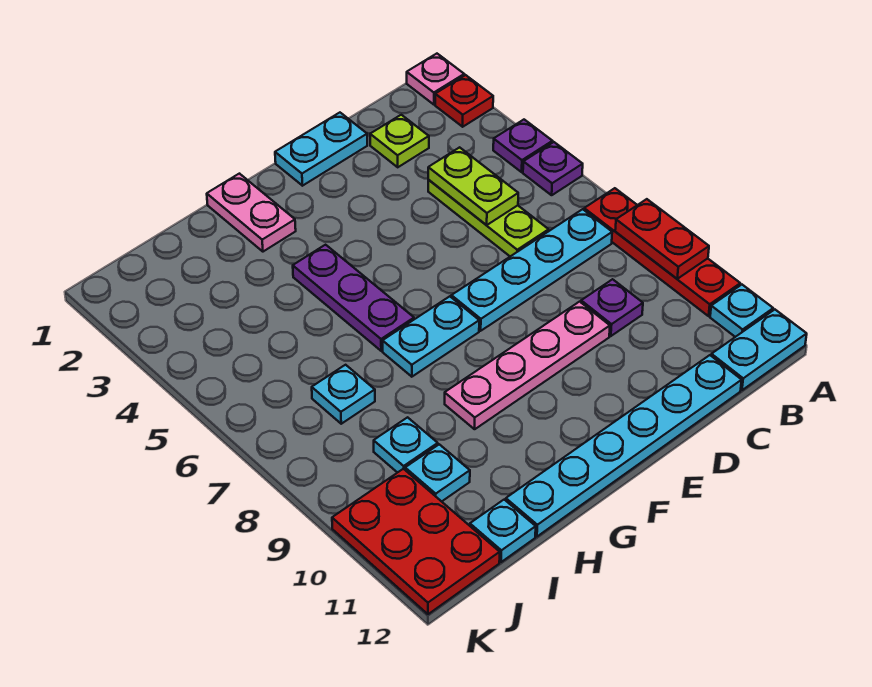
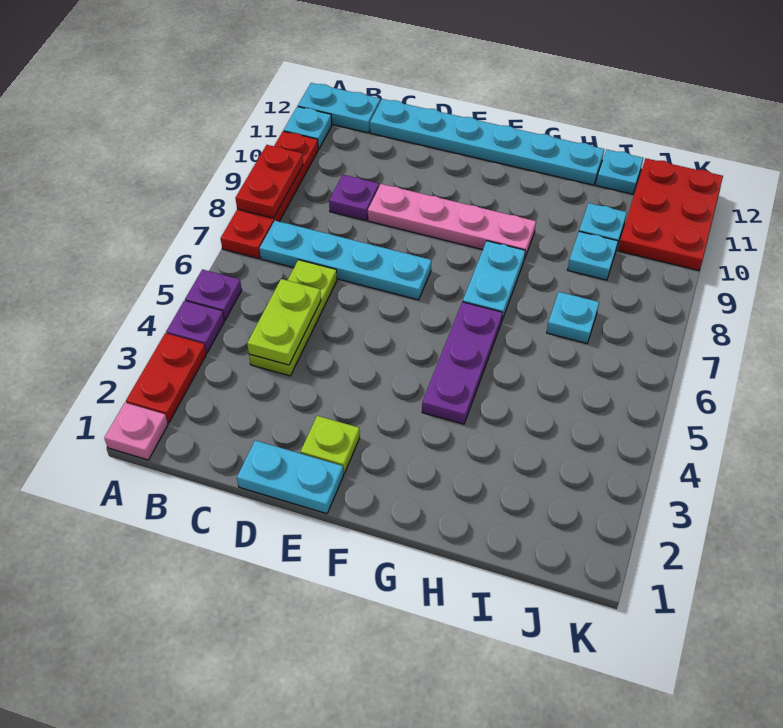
red 1x1 plate [435,75,493,127] -> red 1x2 plate [126,333,206,423]
lime 1x1 plate [370,115,429,167] -> lime 1x1 plate moved to [301,416,360,474]
cyan 1x2 plate [383,296,479,377] -> cyan 1x2 plate turned to [463,241,525,320]
pink 1x2 plate [207,174,296,252] -> none

